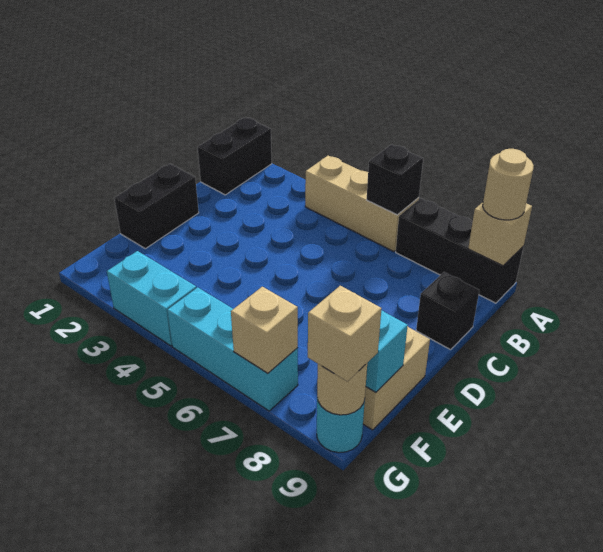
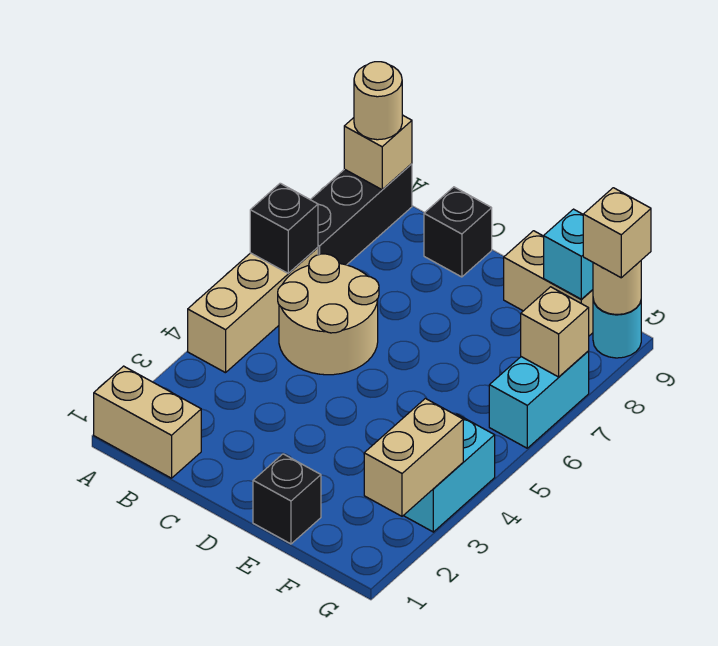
black 1x2 brick [198,117,272,195] -> tan 1x2 brick [94,366,201,478]
none -> tan 2x2 round brick [278,254,379,375]
black 1x2 brick [114,164,199,249] -> black 1x1 brick [253,454,321,544]
none -> tan 1x2 brick [364,398,463,516]
cyan 1x3 brick [167,287,298,411] -> cyan 1x2 brick [489,351,589,448]

